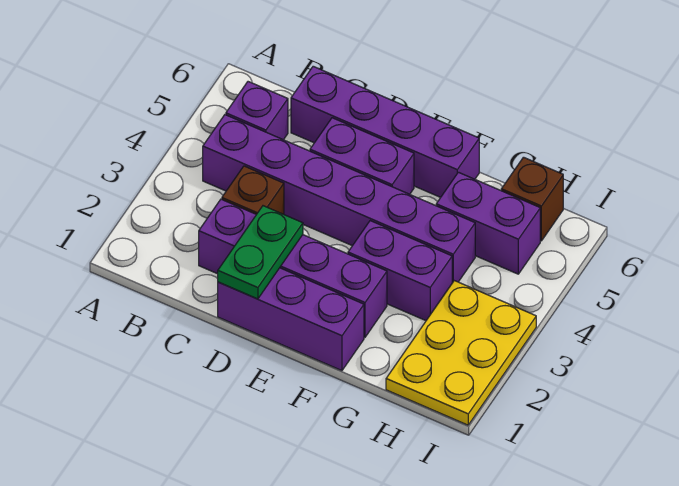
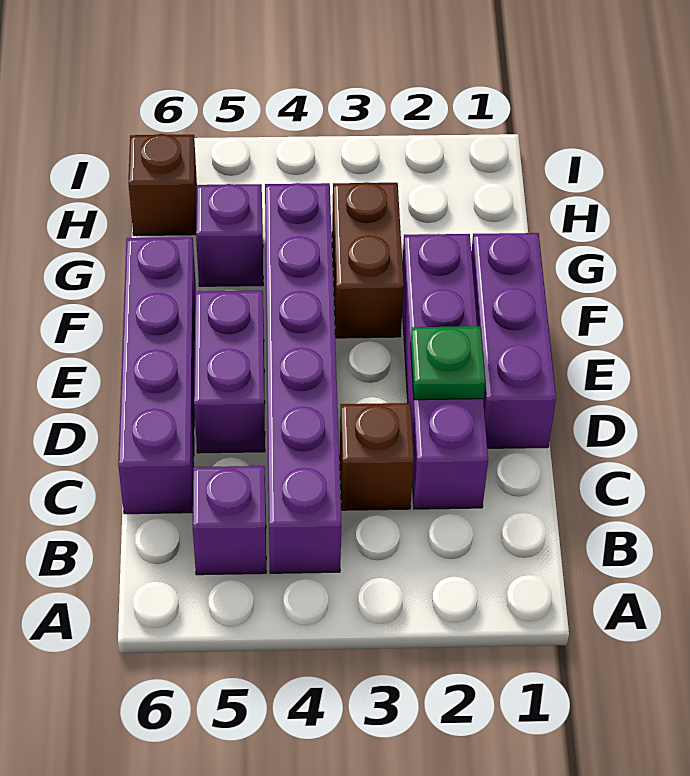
green 1x2 plate [218,206,303,299] -> green 1x1 plate [411,326,485,400]
purple 1x2 brick [348,221,452,321] -> brown 1x2 brick [332,182,404,338]
purple 1x2 brick [436,172,540,274] -> purple 1x1 brick [196,184,263,286]
yellow 2x3 plate [386,281,536,425] -> none

